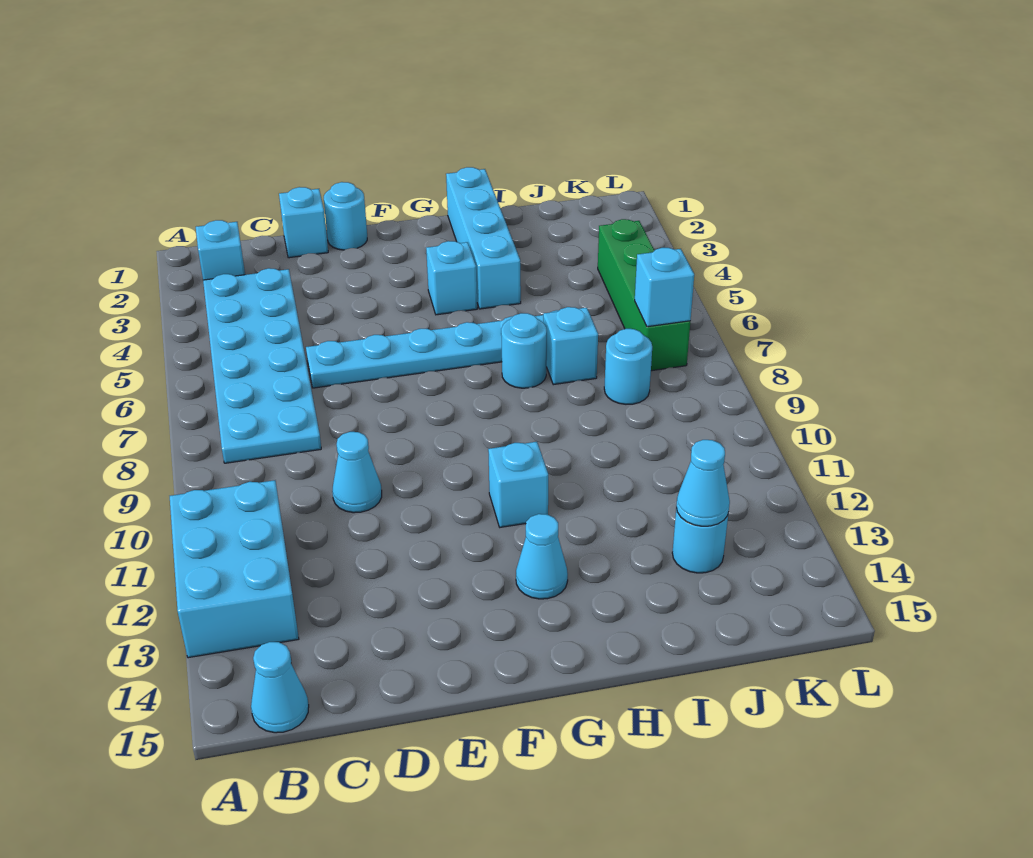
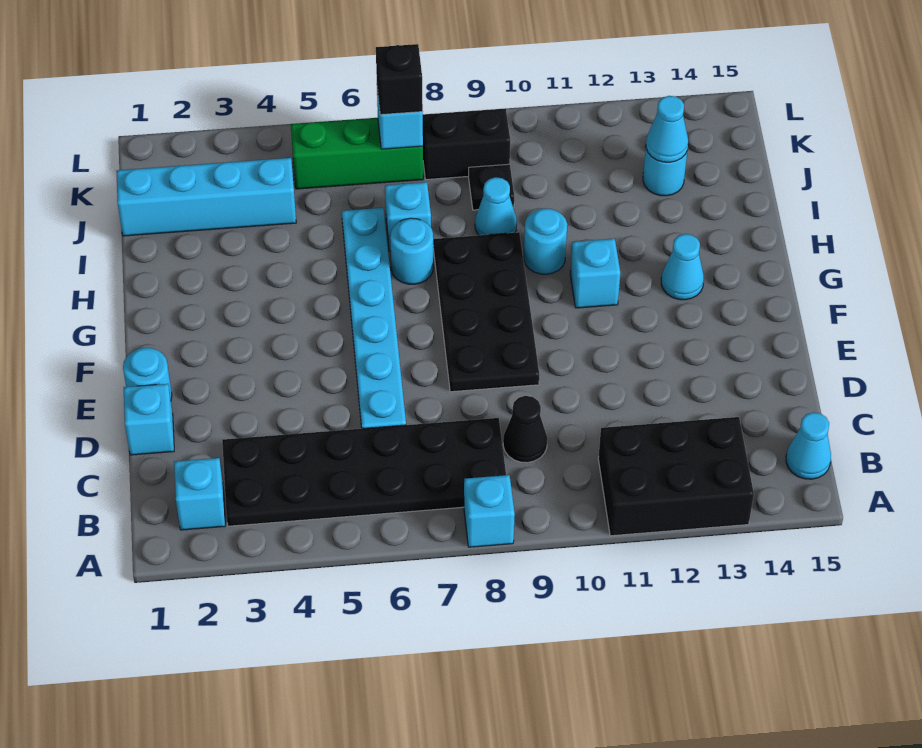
cyan 2x3 brick [170,480,299,658] -> black 2x3 brick [598,417,754,536]
cyan 2x6 plate [203,268,321,463] -> black 2x6 plate [222,418,506,526]
none -> black 1x1 cone [503,396,547,463]
cyan 1x1 cone [332,432,382,513] -> cyan 1x1 cone moved to [475,177,517,235]
none -> black 2x4 plate [433,232,539,392]
cyan 1x1 brick [426,241,477,315] -> cyan 1x1 brick moved to [464,475,515,547]
cyan 1x4 brick [446,167,521,309] -> cyan 1x4 brick moved to [116,158,296,236]
cyan 1x1 round brick [604,329,652,404] -> cyan 1x1 round brick moved to [524,208,567,274]
none -> black 1x1 plate [469,164,514,210]
green 1x4 brick [598,219,690,371] -> green 1x3 brick [291,118,423,189]
none -> black 1x1 brick [376,44,423,115]
none -> black 1x2 brick [423,109,510,180]

